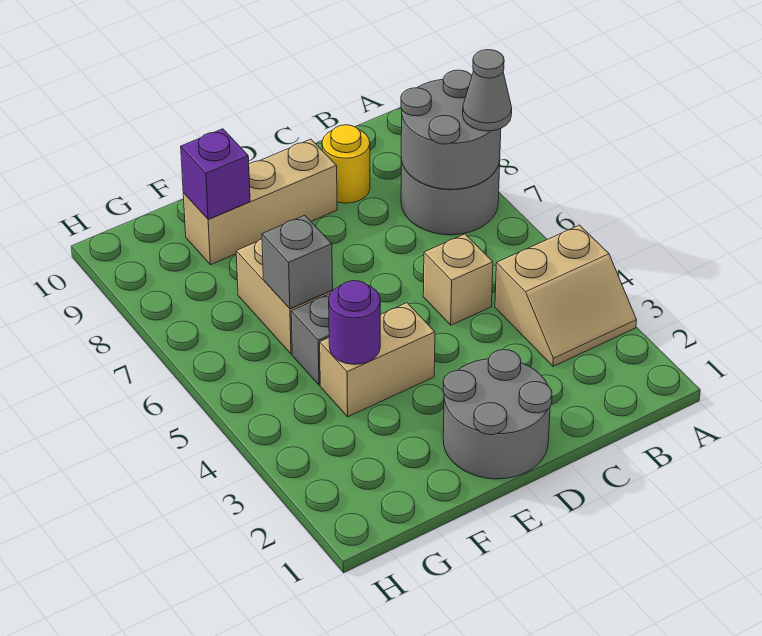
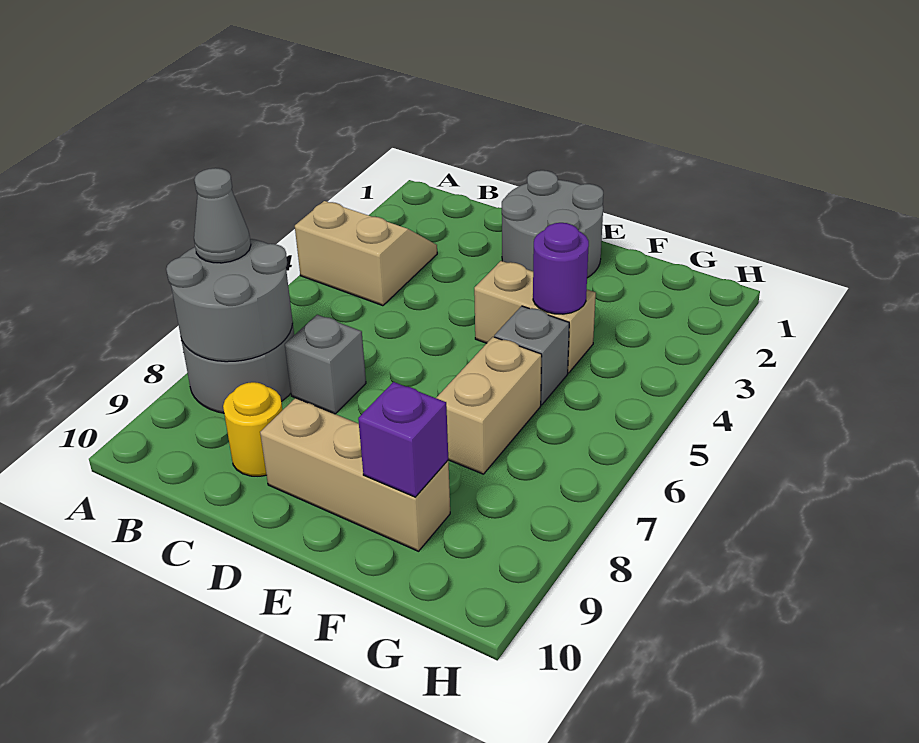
tan 1x1 brick [423,234,493,325] -> none
grey 1x1 brick [262,215,333,309] -> grey 1x1 brick moved to [285,315,366,414]

